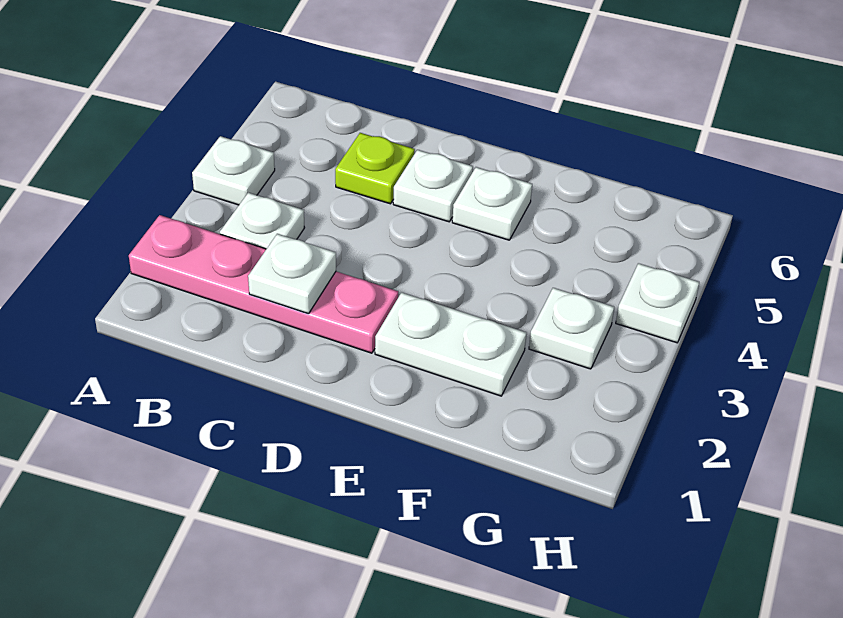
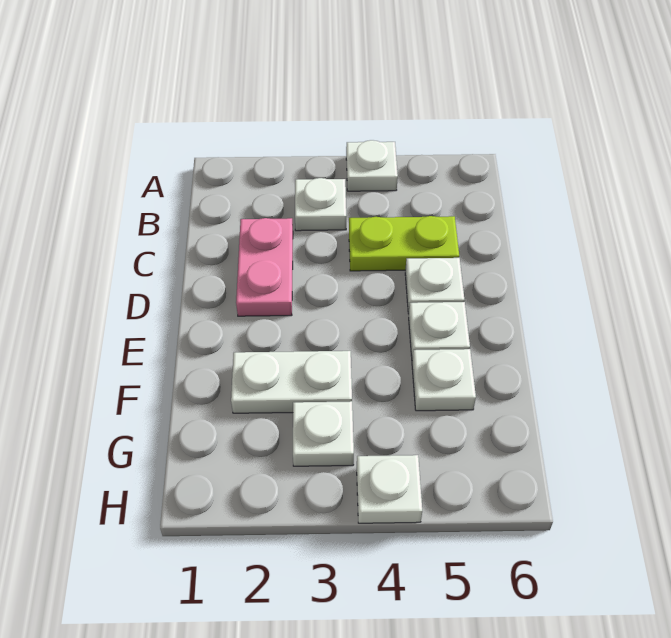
pink 1x4 plate [129,215,398,353] -> pink 1x2 plate [236,218,293,316]
white 1x1 plate [248,234,336,314] -> white 1x1 plate moved to [412,349,476,411]
lime 1x1 plate [335,133,415,204] -> lime 1x2 plate [349,216,459,271]
white 1x2 plate [375,292,526,396] -> white 1x2 plate turned to [231,351,352,413]

